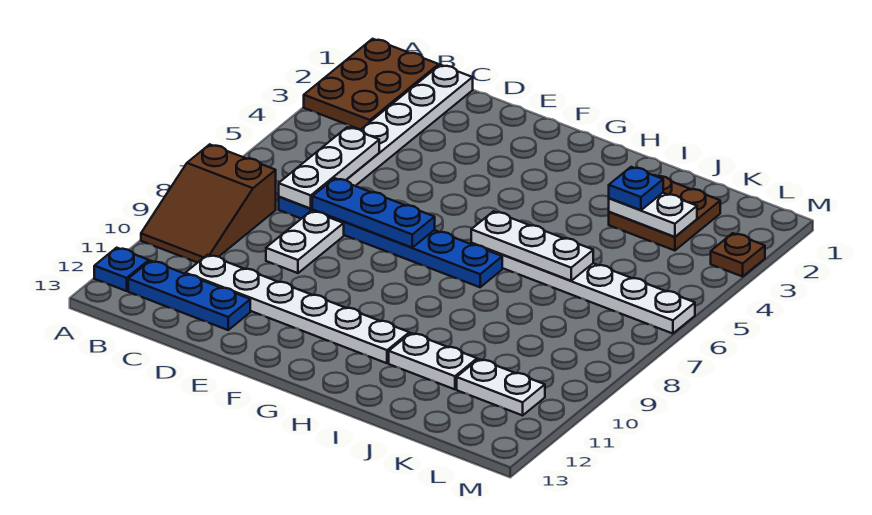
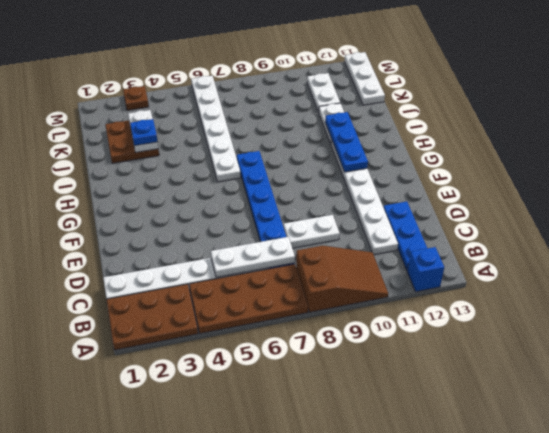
none -> brown 2x4 plate [189,264,308,333]
blue 1x1 plate [94,248,149,291] -> blue 1x1 brick [407,247,444,292]
blue 1x3 plate [312,178,435,248] -> blue 1x3 plate moved to [325,112,368,172]
white 1x3 plate [471,211,593,281] -> white 1x3 plate moved to [344,52,385,105]

